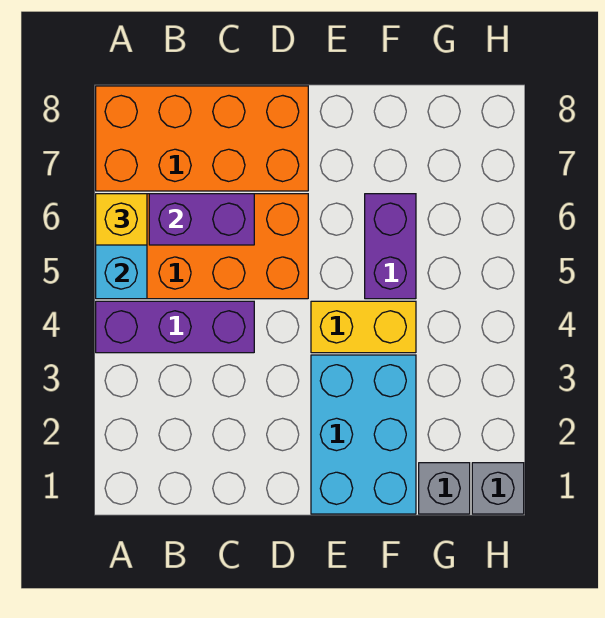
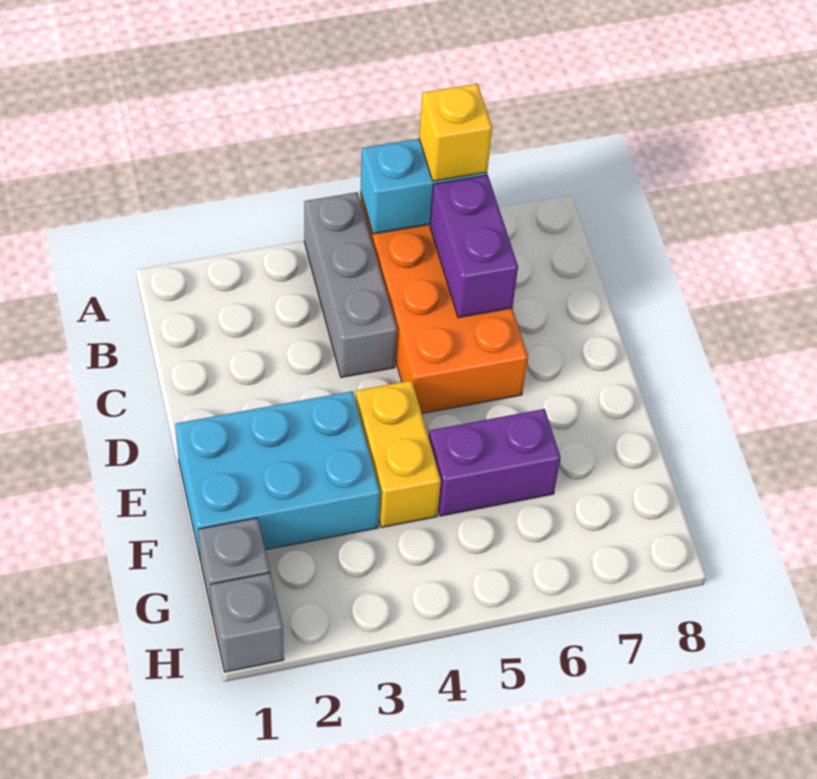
purple 1x3 brick [96,301,254,353] -> grey 1x3 brick [304,192,397,377]
orange 2x4 brick [96,86,308,191] -> none

